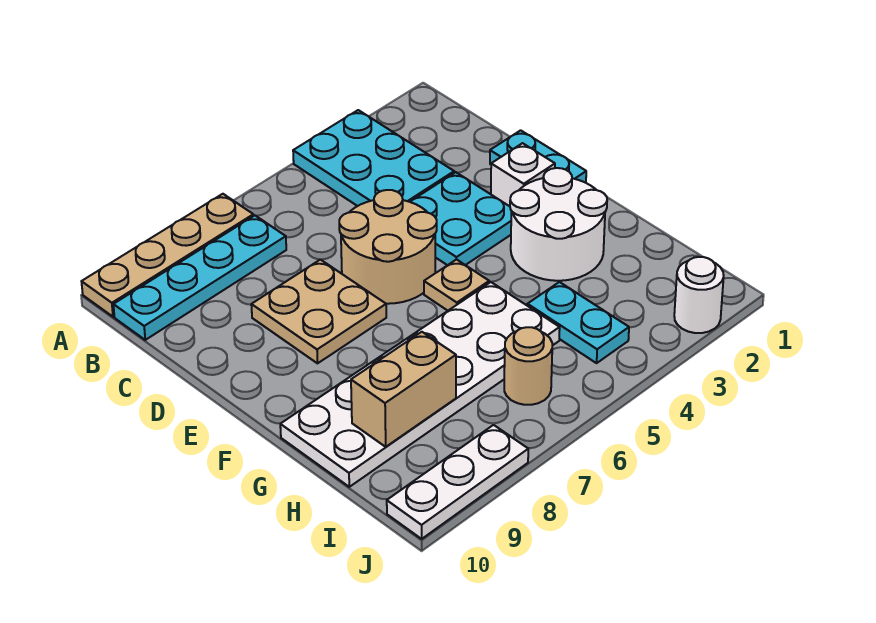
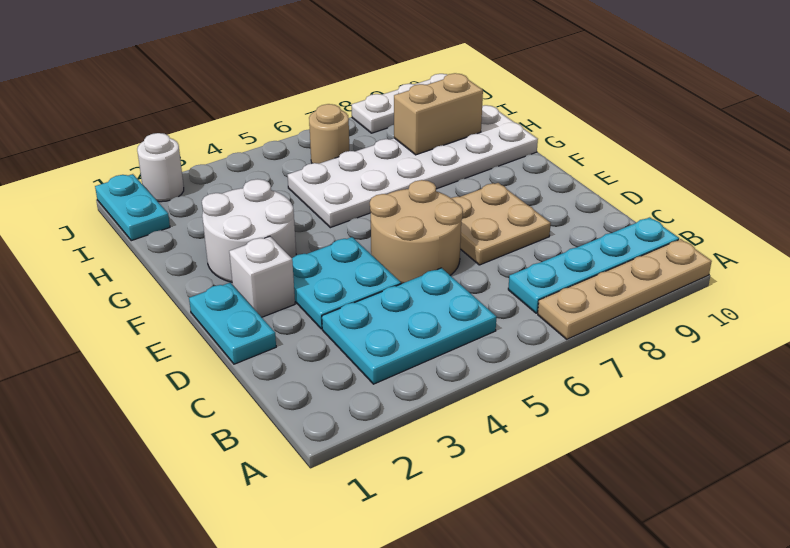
cyan 2x3 plate [293,110,454,206] -> cyan 2x3 plate turned to [322,268,496,384]
tan 1x1 plate [424,259,489,311] -> none
cyan 1x2 plate [527,282,629,363] -> cyan 1x2 plate moved to [95,174,170,241]

